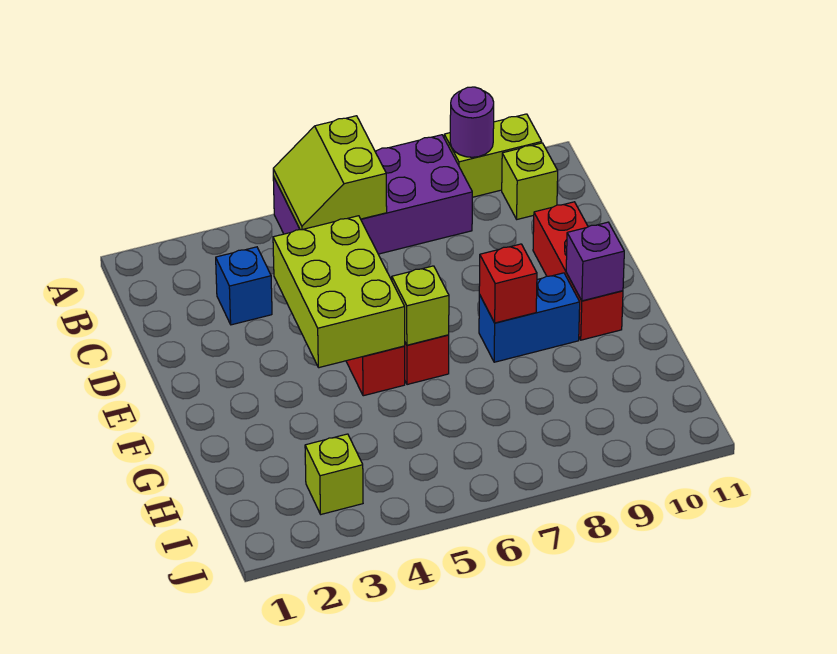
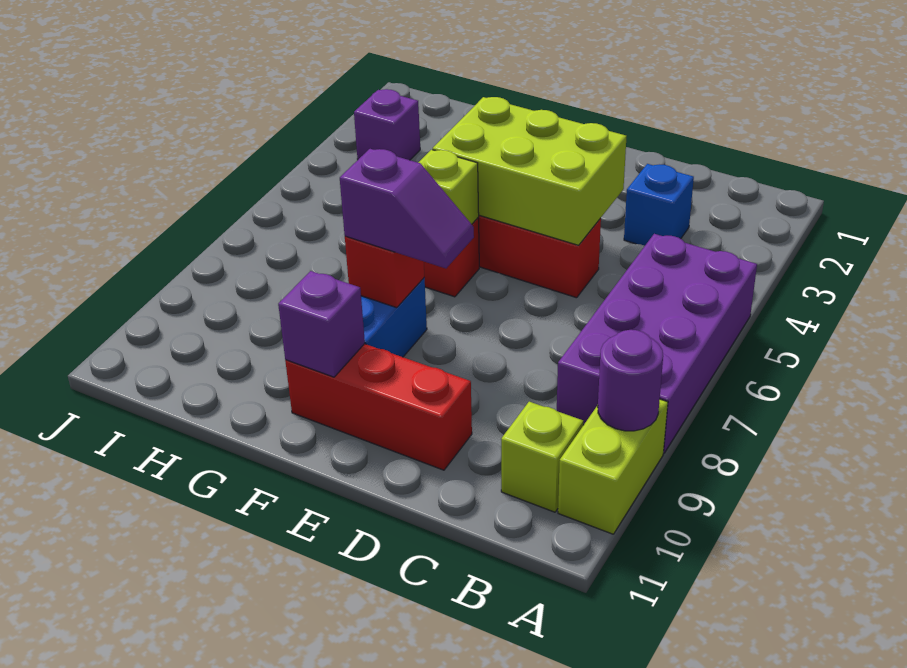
lime 2x2 slope [273,116,387,230] -> none
none -> purple 1x2 slope [340,149,474,268]
lime 1x1 brick [305,434,363,514] -> purple 1x1 brick [354,89,420,160]

